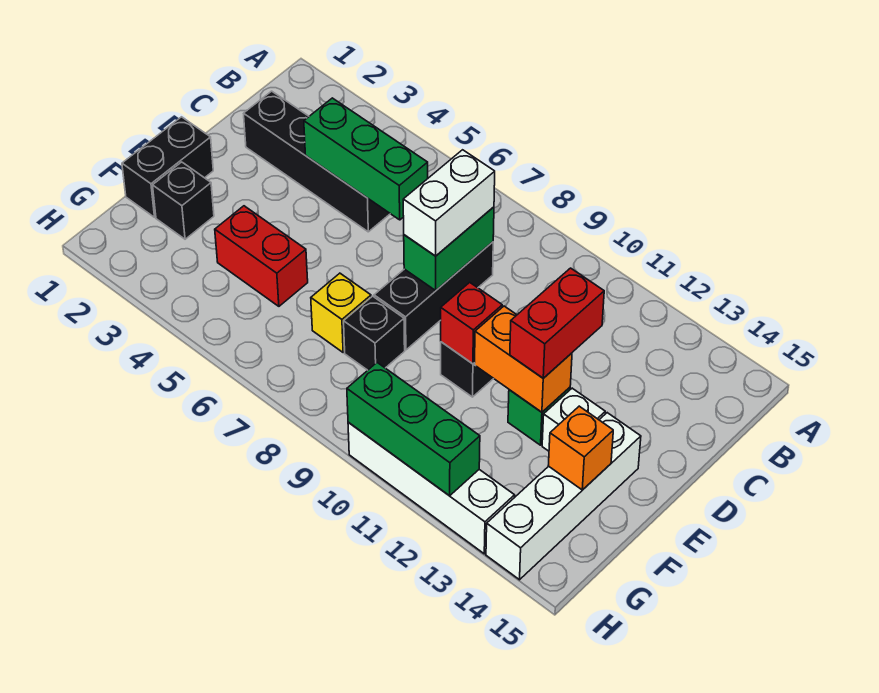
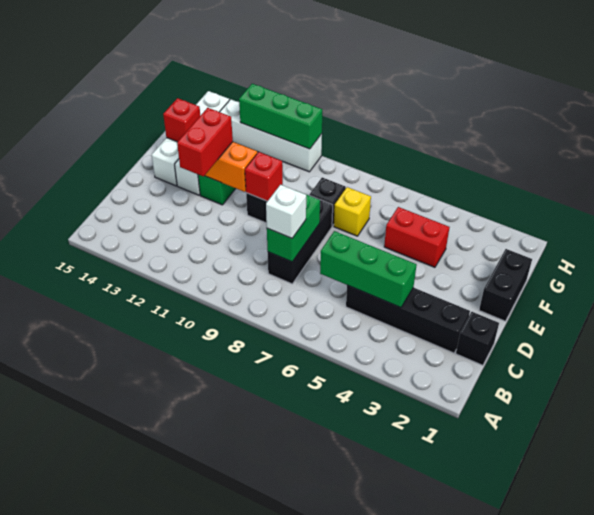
white 1x2 brick [403,150,495,256] -> white 1x1 brick [266,185,306,238]
black 1x1 brick [153,162,214,239] -> black 1x1 brick moved to [456,312,499,365]
orange 1x1 brick [548,406,613,490] -> red 1x1 brick [163,98,200,142]

